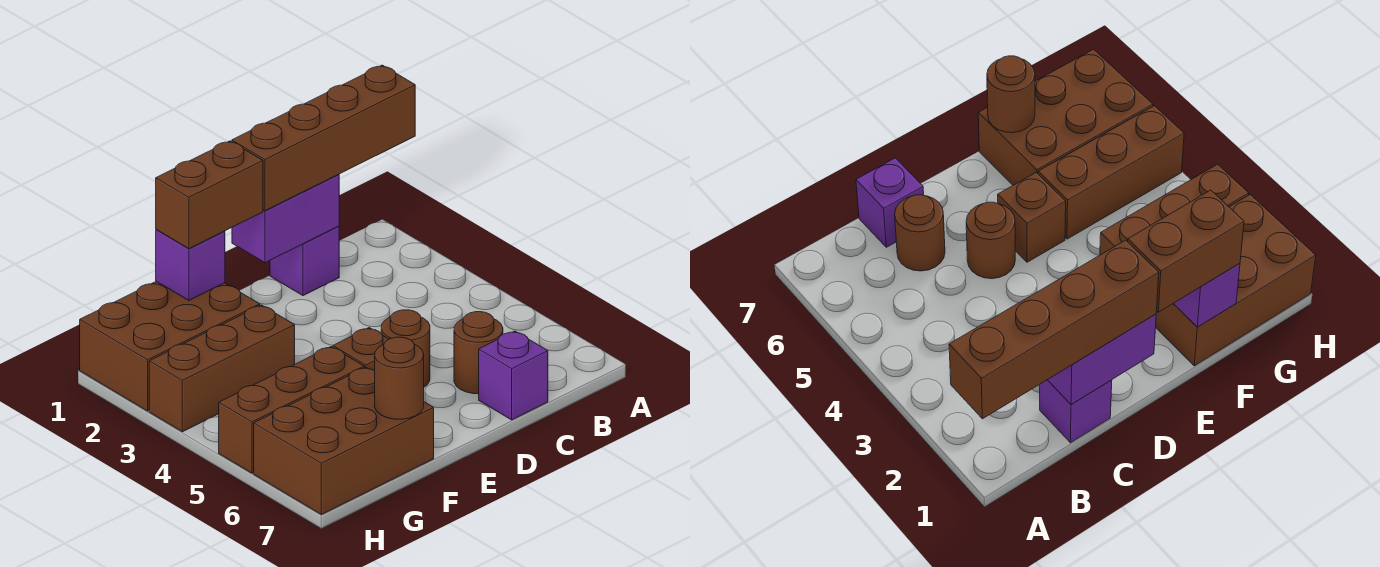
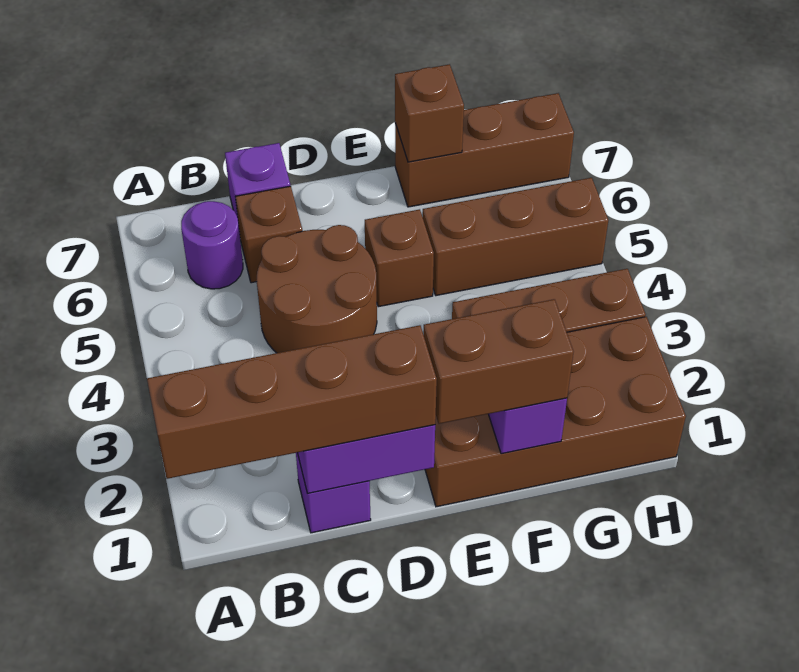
none -> purple 1x1 round brick [181,201,243,289]
brown 1x1 round brick [454,312,503,394] -> brown 1x1 brick [235,186,302,283]
brown 1x1 round brick [381,310,430,387] -> brown 2x2 round brick [256,225,377,353]
brown 2x3 brick [80,281,260,411] -> brown 2x4 brick [425,317,686,507]
brown 2x3 brick [254,367,434,515] -> brown 1x3 brick [395,93,574,207]
brown 1x1 round brick [375,337,424,419] -> brown 1x1 brick [395,64,464,162]

